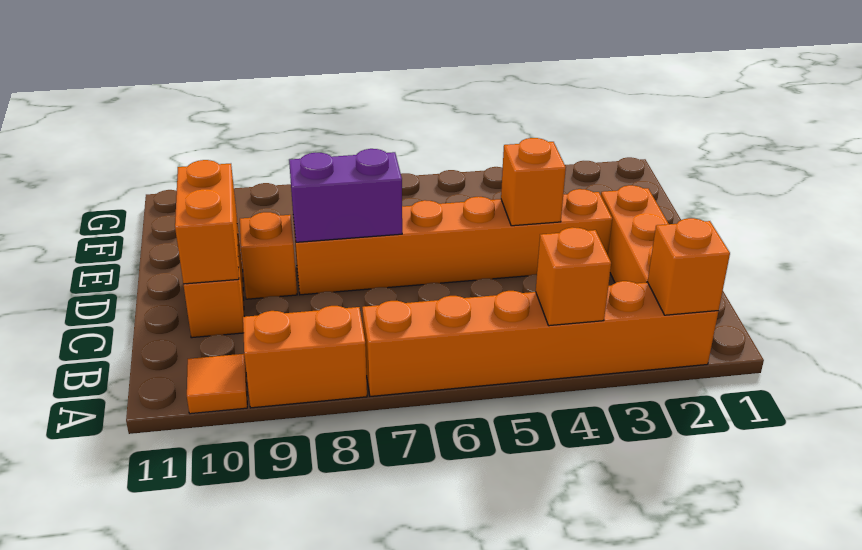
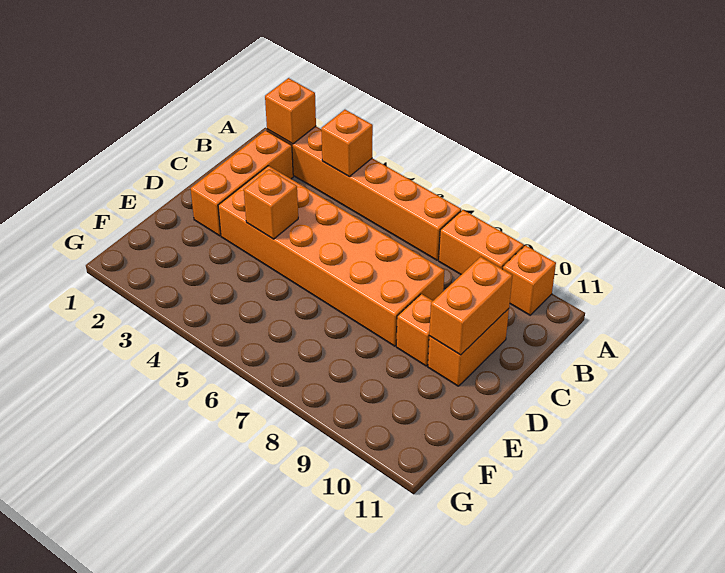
orange 1x1 tile [187,354,247,414] -> orange 1x1 brick [503,245,556,315]
orange 1x6 brick [294,189,612,295] -> orange 2x6 brick [218,166,445,346]
purple 1x2 brick [289,149,402,242] -> none

